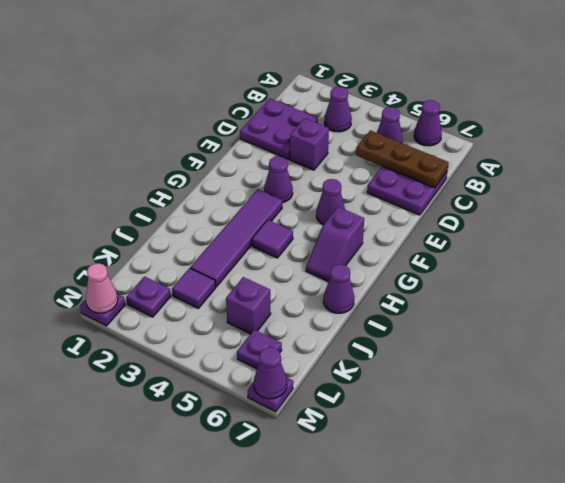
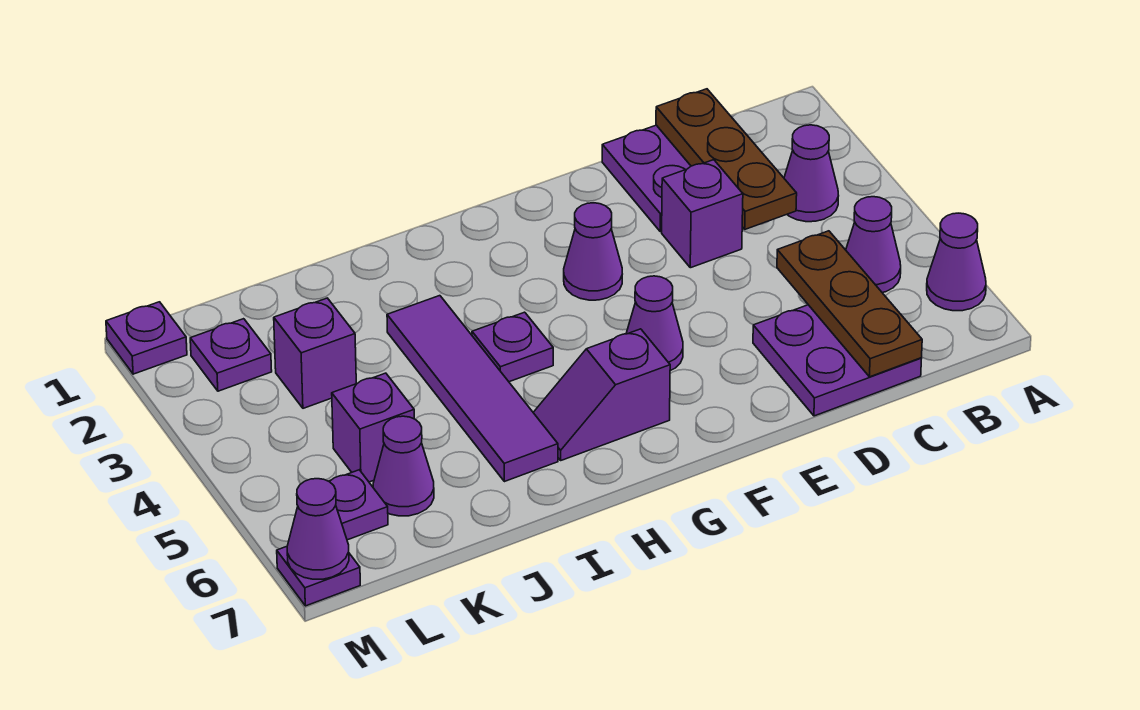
none -> brown 1x3 plate [656,89,797,229]
purple 1x4 tile [190,189,282,287] -> purple 1x4 tile turned to [387,296,558,482]
purple 1x1 tile [252,220,293,258] -> purple 1x1 plate [472,312,553,382]
purple 1x1 cone [323,264,354,313] -> purple 1x1 cone moved to [373,416,434,516]
purple 1x1 tile [172,268,216,308] -> purple 1x1 brick [274,298,356,408]
pink 1x1 cone [85,263,118,313] -> none

